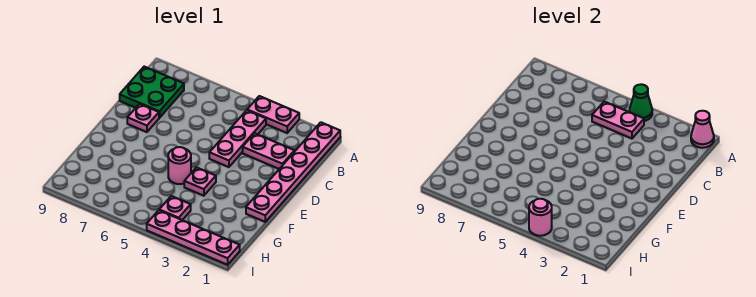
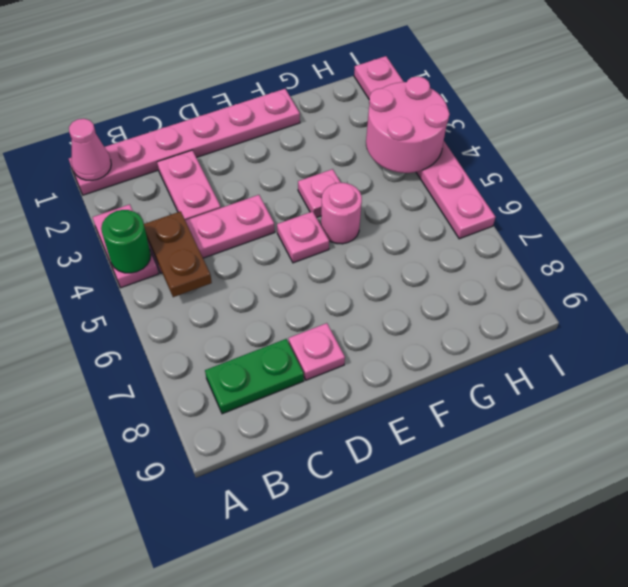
green 1x1 cone [630,84,652,121] -> green 1x1 round brick [101,210,151,273]
pink 1x2 plate [592,102,644,139] -> brown 1x2 plate [144,211,212,297]
green 2x2 plate [120,67,184,118] -> green 1x2 plate [205,339,304,414]
pink 1x1 plate [159,196,191,220] -> pink 1x1 plate moved to [277,211,329,263]
pink 1x4 plate [147,210,240,265] -> pink 1x6 plate [354,56,495,239]
pink 1x1 round brick [529,199,552,236] -> pink 2x2 round brick [366,76,449,173]

